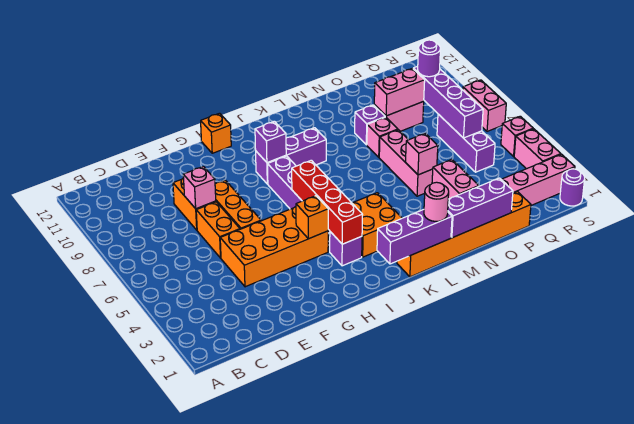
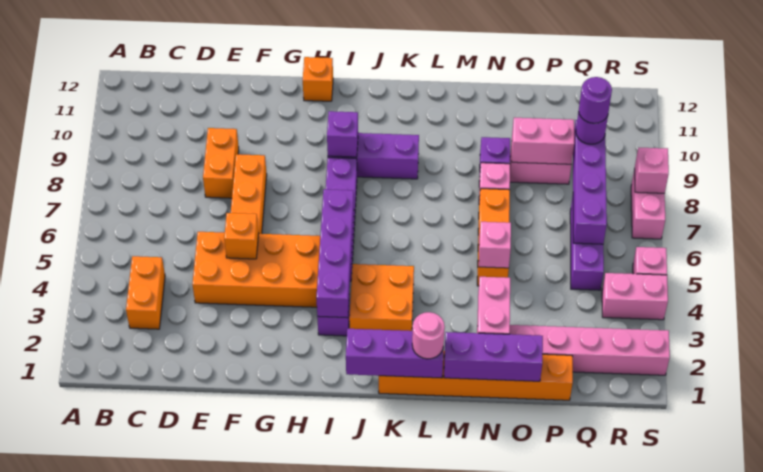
orange 1x2 brick [196,202,240,258] -> orange 1x2 brick moved to [126,256,165,329]
pink 1x1 brick [183,166,216,209] -> pink 1x1 brick moved to [635,148,669,193]
orange 1x1 brick [296,196,328,239] -> orange 1x1 brick moved to [224,213,259,259]
red 1x4 brick [292,160,363,244] -> purple 1x4 brick [316,189,354,318]
pink 1x3 brick [379,130,433,196] -> orange 1x3 brick [477,189,510,286]
purple 1x1 round brick [560,169,585,206] -> purple 1x1 round brick moved to [579,77,612,123]
pink 1x2 brick [514,129,561,169] -> pink 1x2 brick turned to [602,273,668,320]

